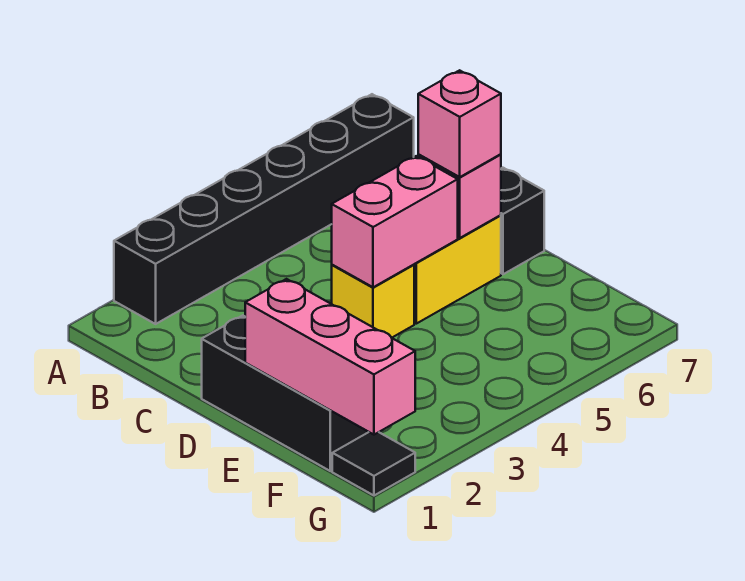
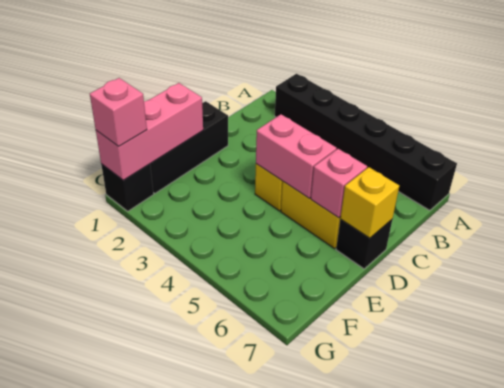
pink 1x1 brick [418,70,501,177] -> pink 1x1 brick moved to [90,78,147,146]
none -> yellow 1x1 brick [340,167,399,238]
black 1x1 tile [332,432,415,495] -> black 1x1 brick [101,164,154,211]

